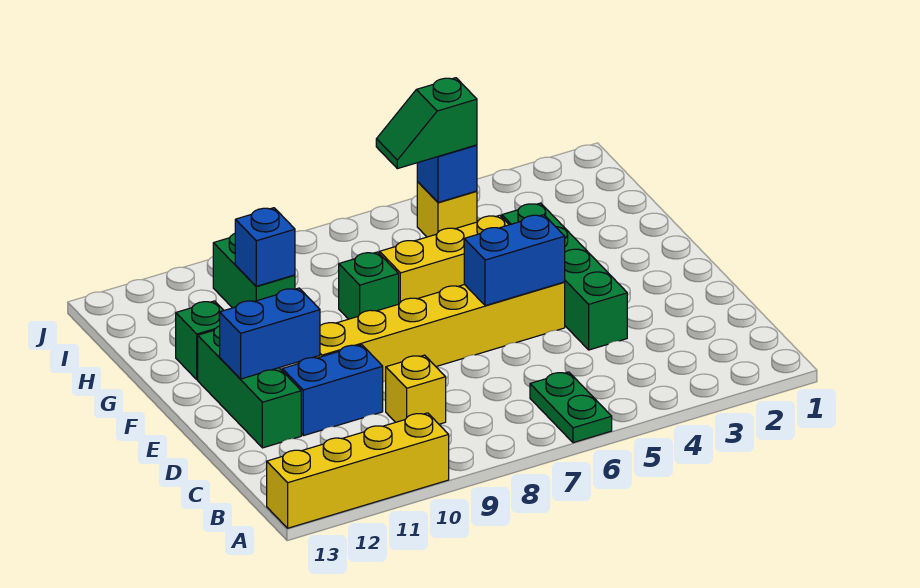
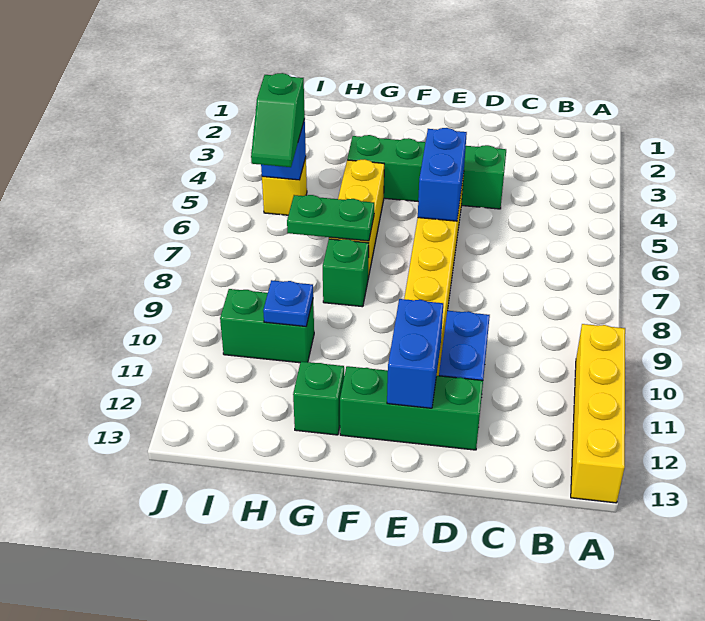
green 1x2 plate [530,372,612,443] -> green 1x2 plate moved to [287,195,374,241]
yellow 1x1 brick [386,355,446,424] -> none
blue 1x1 brick [235,208,295,286] -> blue 1x1 plate [263,280,313,326]

